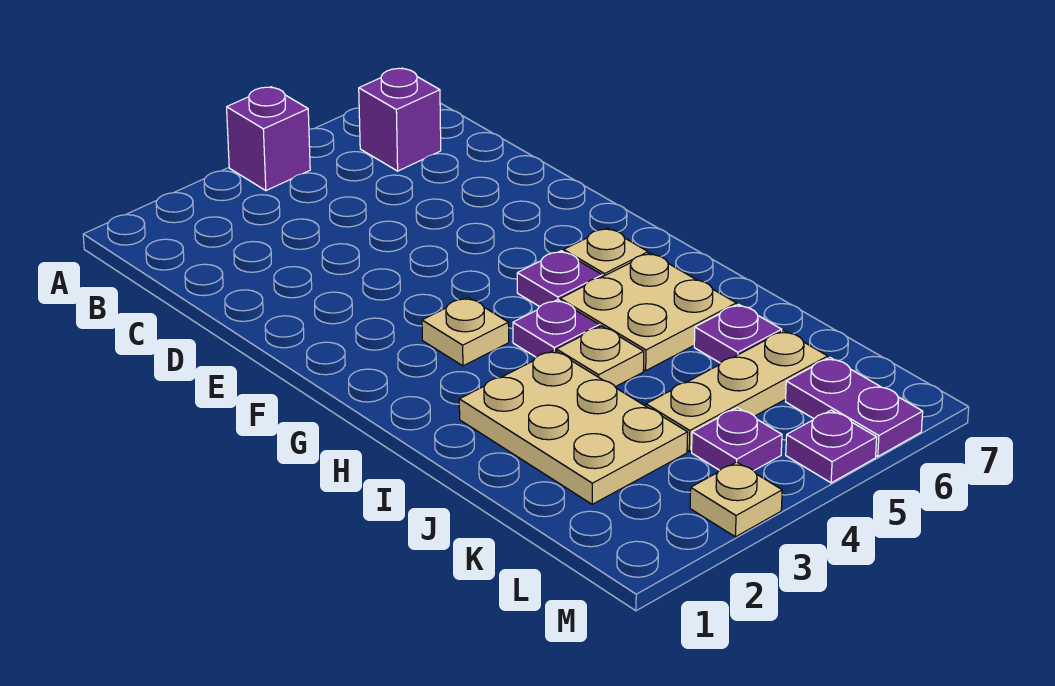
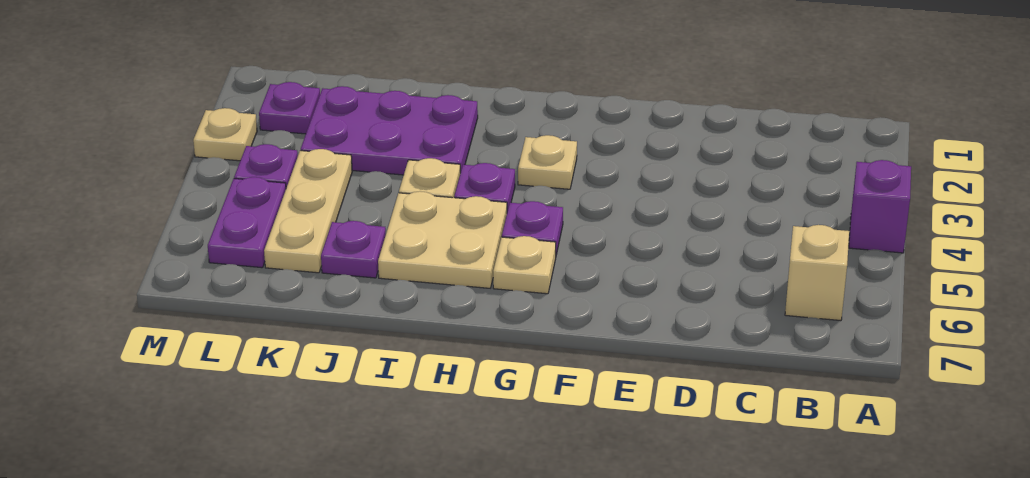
purple 1x1 brick [359,68,441,171] -> tan 1x1 brick [785,225,849,321]
tan 2x3 plate [459,350,688,504] -> purple 2x3 plate [301,86,478,175]
purple 1x2 plate [786,358,923,456] -> purple 1x2 plate turned to [208,177,286,268]
purple 1x1 plate [786,410,877,483] -> purple 1x1 plate moved to [259,82,320,134]

